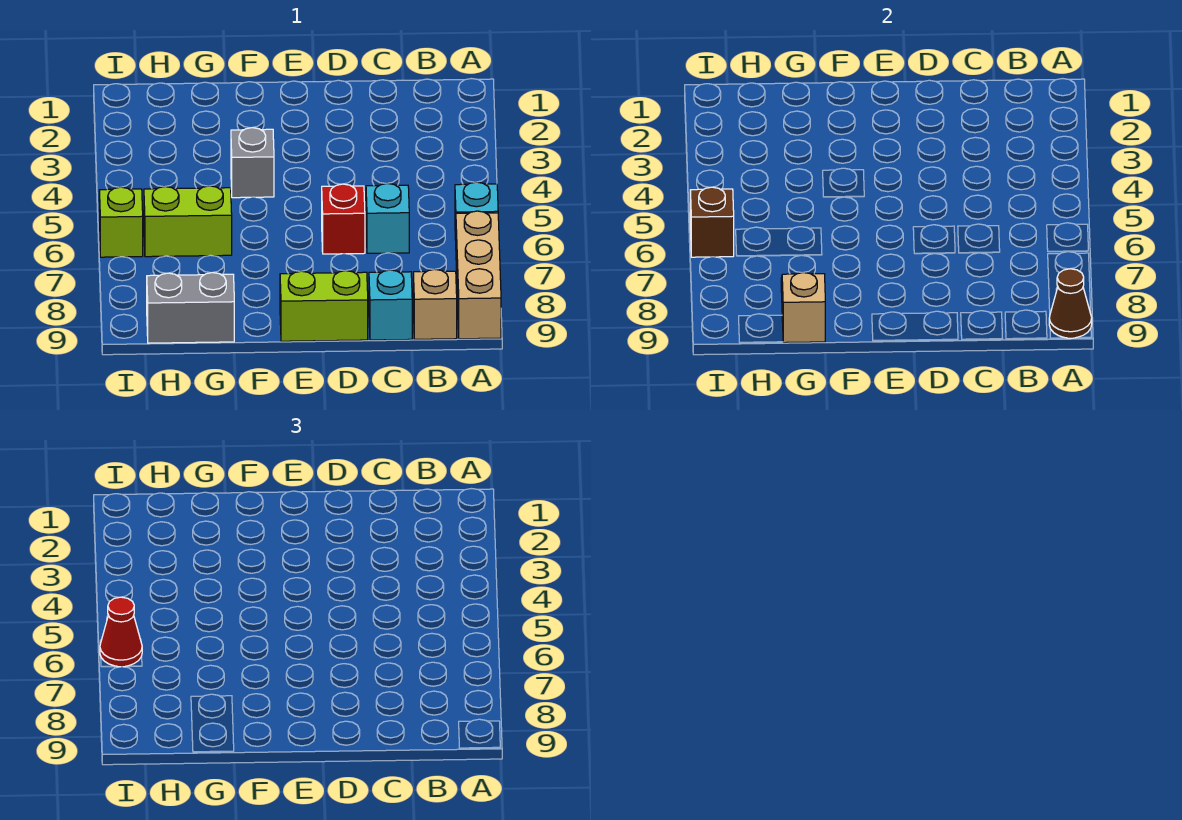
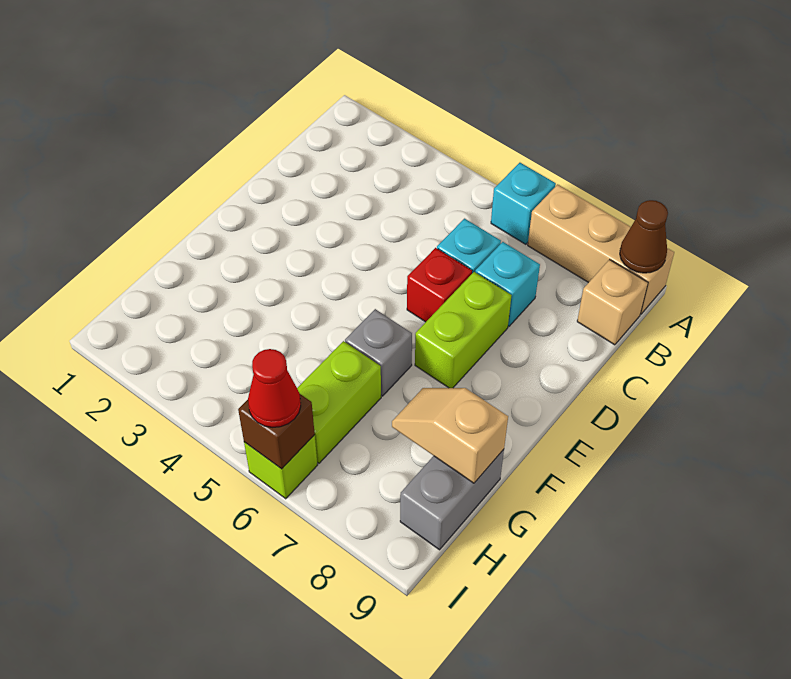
cyan 1x1 brick [369,270,412,340] -> cyan 1x1 brick moved to [475,242,540,326]
lime 1x2 brick [280,271,368,341] -> lime 1x2 brick moved to [415,272,512,388]
grey 1x1 brick [231,128,274,198] -> grey 1x1 brick moved to [345,309,412,396]

